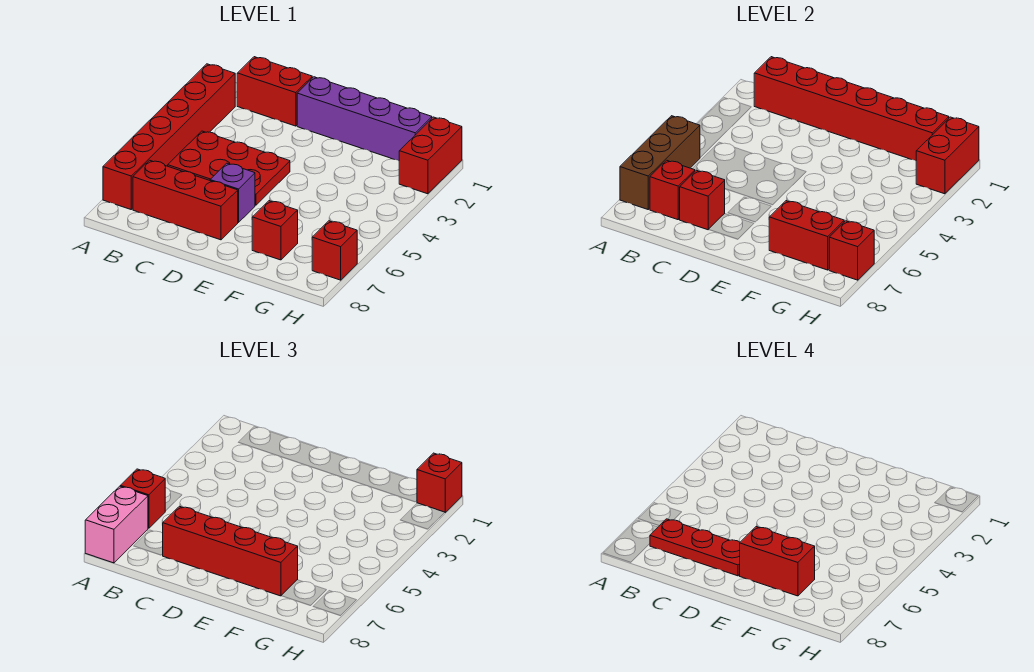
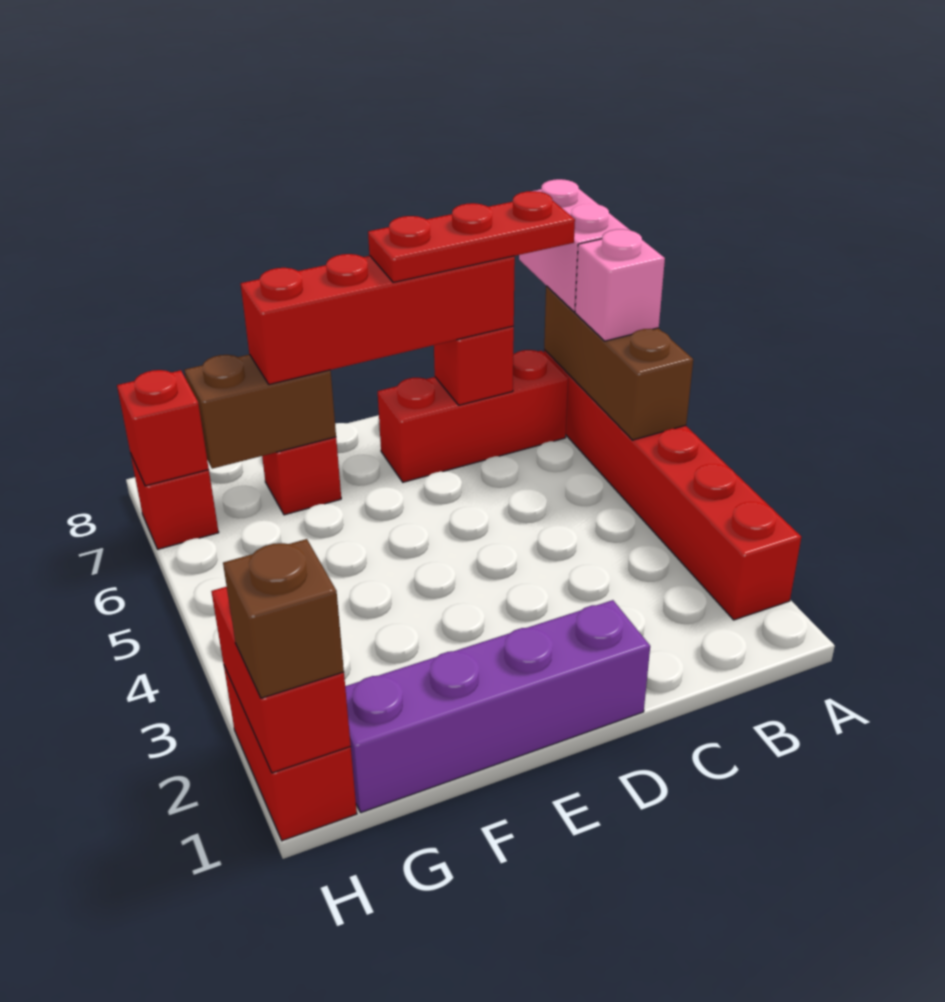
red 1x1 brick [120,469,165,528] -> pink 1x1 brick [575,229,665,341]
red 1x2 brick [237,57,312,126] -> none
red 1x6 brick [754,57,949,161] -> none
red 2x3 plate [168,131,290,205] -> none
red 1x1 brick [650,160,695,220] -> none
purple 1x1 brick [210,163,255,223] -> none
red 1x2 brick [740,526,815,596] -> none
red 1x2 brick [769,201,844,270] -> brown 1x2 brick [184,354,336,469]
red 1x1 brick [417,453,462,512] -> brown 1x1 brick [223,539,344,698]

